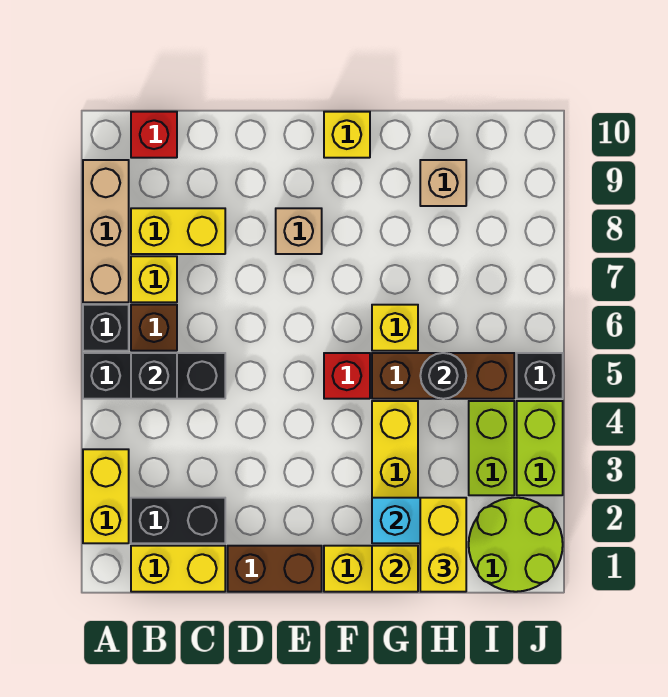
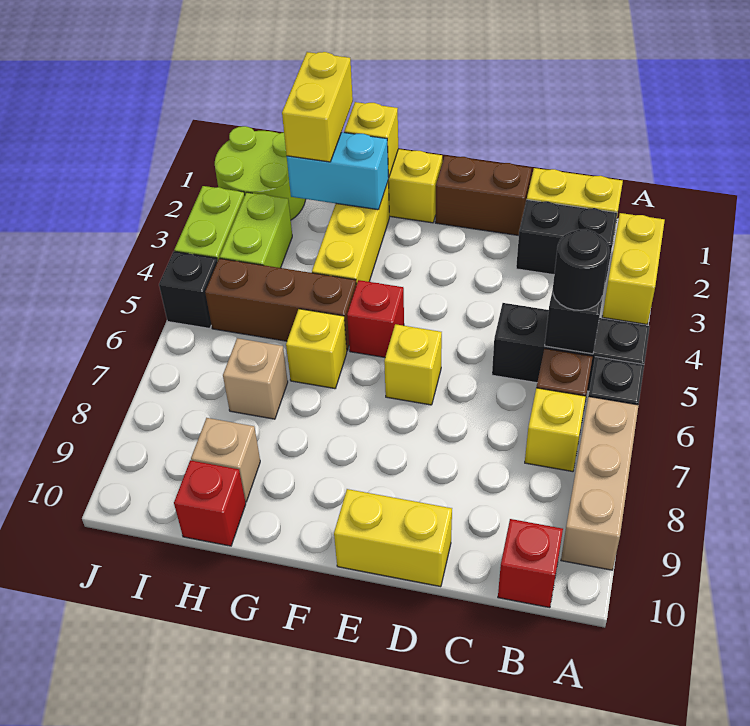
yellow 1x2 brick [131,208,225,254] -> yellow 1x2 brick moved to [334,489,452,587]
tan 1x1 brick [276,208,322,254] -> tan 1x1 brick moved to [223,338,288,419]
yellow 1x1 brick [324,112,370,158] -> yellow 1x1 brick moved to [384,324,442,405]
black 1x1 round brick [420,353,466,399] -> black 1x1 round brick moved to [553,229,609,310]
none -> red 1x1 brick [174,460,246,546]

